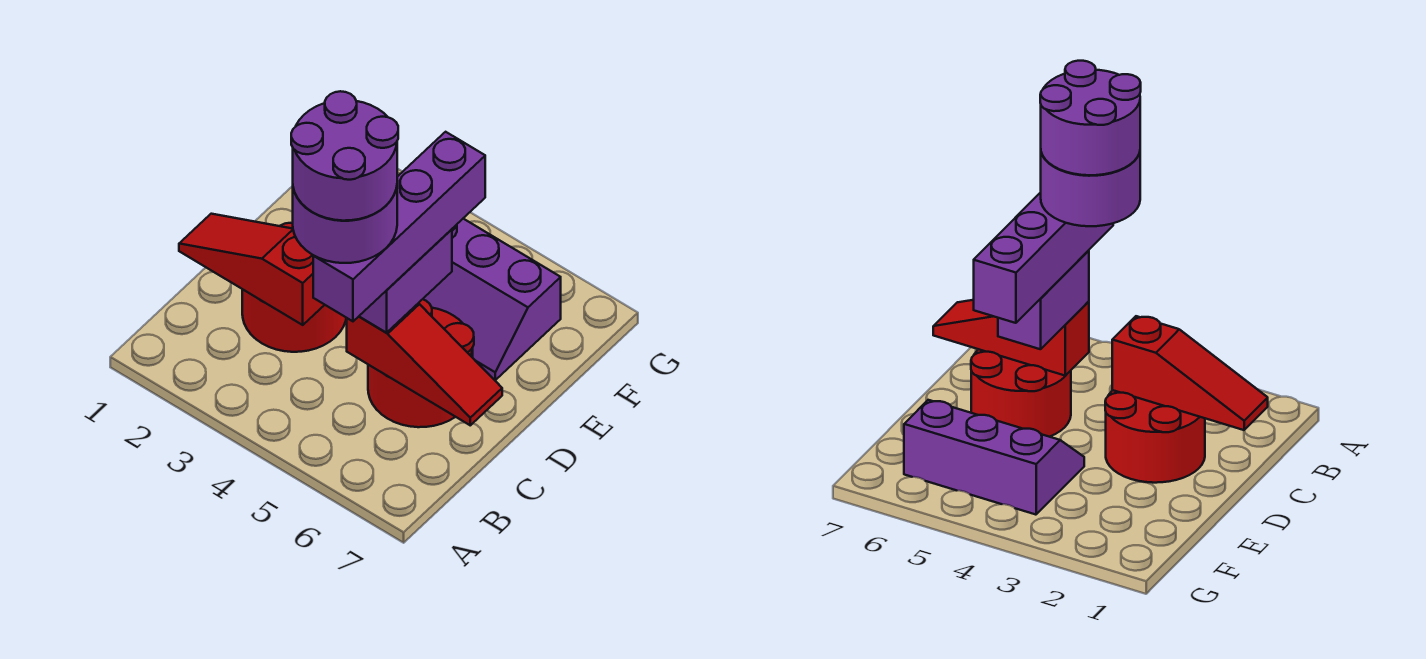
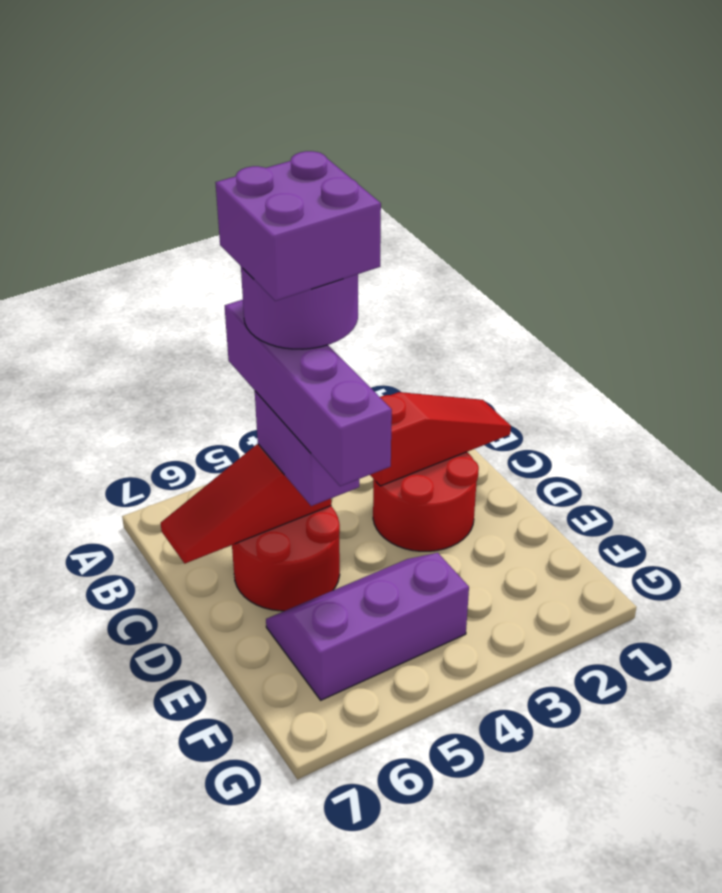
purple 2x2 round brick [291,91,398,221] -> purple 2x2 brick [215,151,381,301]

